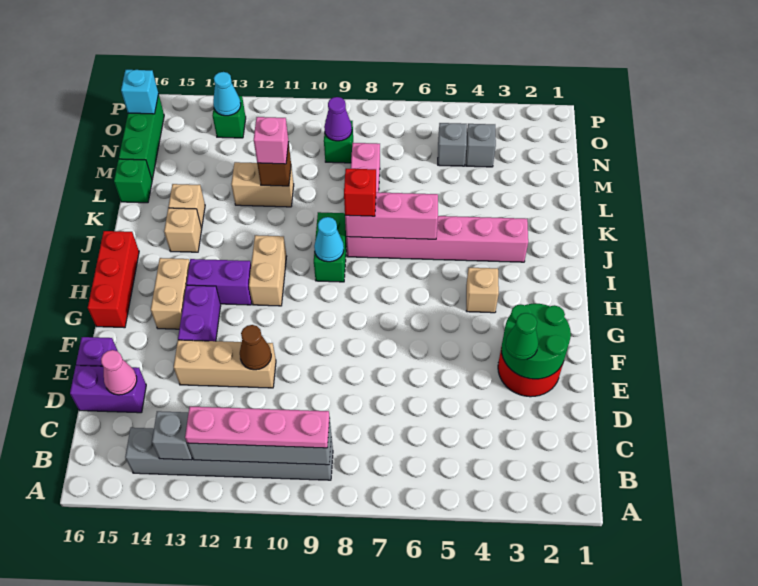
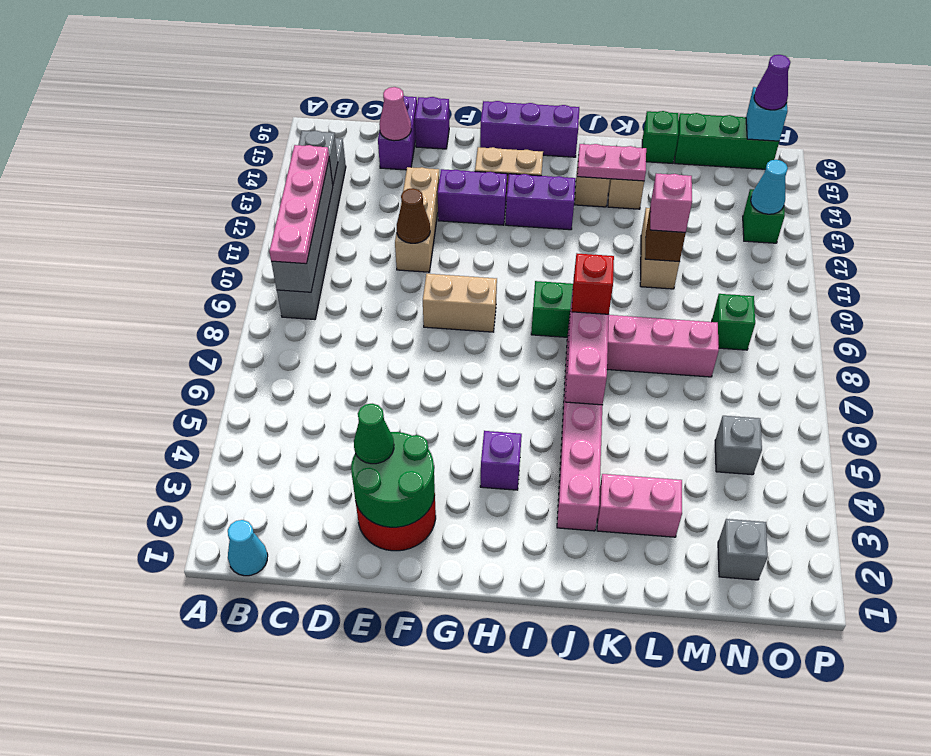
red 1x3 brick [88,231,139,328] -> purple 1x3 brick [480,101,579,157]
tan 1x1 brick [466,268,499,313] -> purple 1x1 brick [480,431,522,490]
tan 1x2 brick [249,235,287,306] -> tan 1x2 brick moved to [423,274,497,332]
purple 1x2 brick [186,259,252,305] -> purple 1x2 brick turned to [506,174,576,230]
cyan 1x1 cone [314,217,344,262] -> cyan 1x1 cone moved to [228,520,268,576]
none -> pink 1x2 plate [577,144,646,181]
none -> pink 1x2 brick [597,474,682,537]
grey 1x1 brick [466,124,496,167] -> grey 1x1 brick moved to [718,519,768,580]
purple 1x1 cone [324,97,352,141] -> purple 1x1 cone moved to [754,55,790,110]

